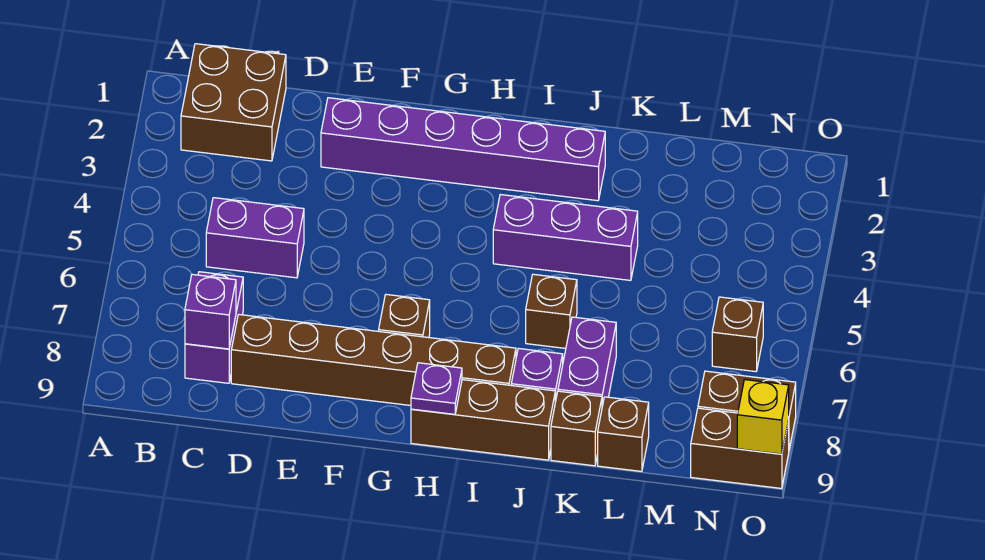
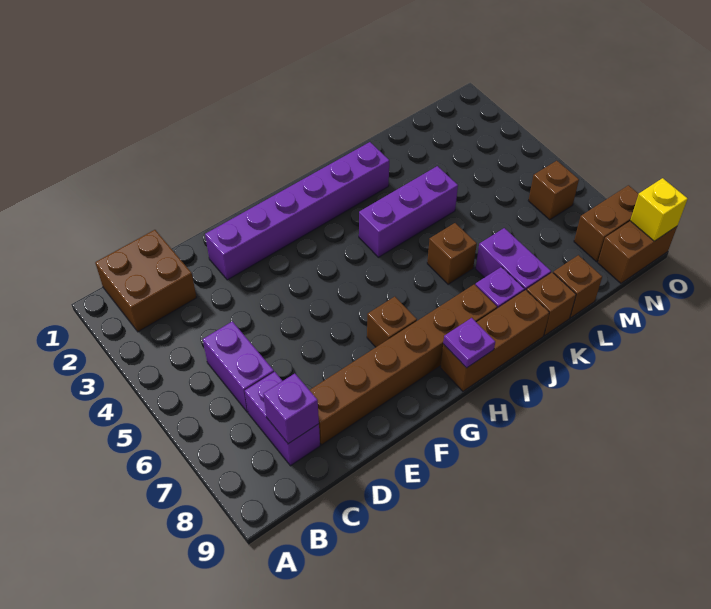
purple 1x2 brick [206,198,304,278] -> purple 1x2 brick turned to [203,321,274,412]

